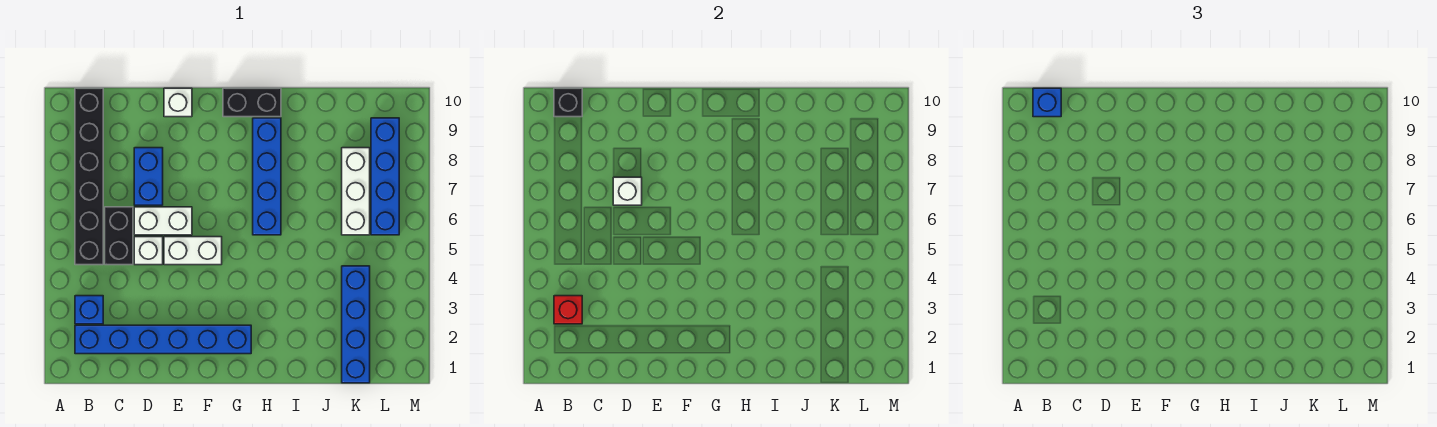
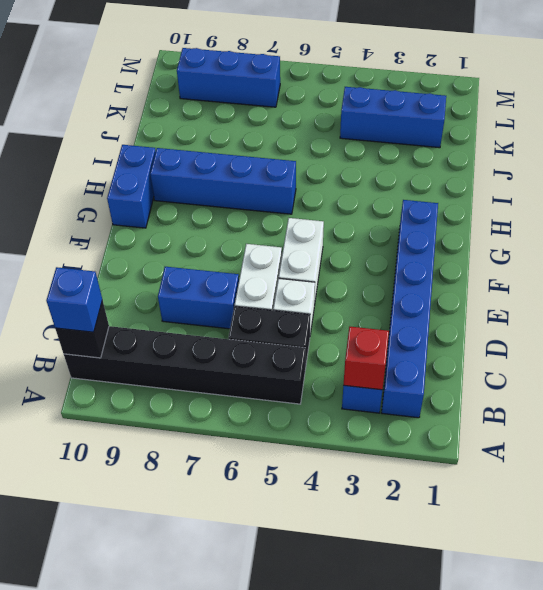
white 1x1 brick [613,177,642,205] -> none
white 1x1 brick [164,88,192,117] -> none
black 1x2 brick [223,88,281,117] -> blue 1x2 brick [107,145,156,228]
blue 1x4 brick [342,266,370,383] -> blue 1x3 brick [340,87,446,148]
white 1x3 brick [342,148,370,235] -> none
blue 1x4 brick [371,118,399,235] -> blue 1x3 brick [177,48,280,107]

